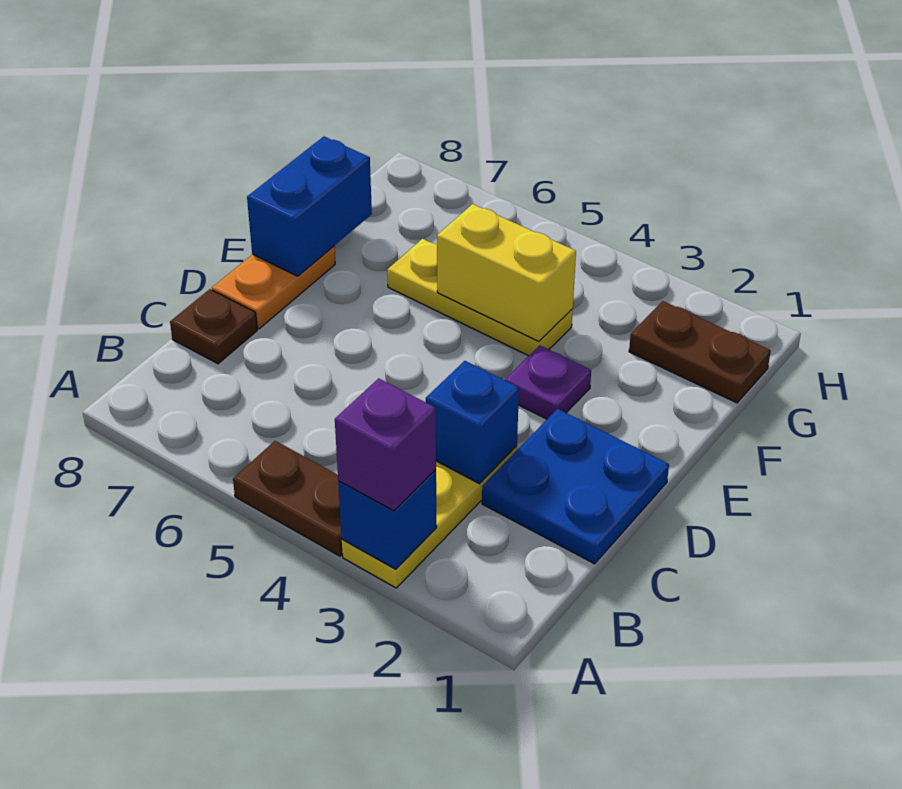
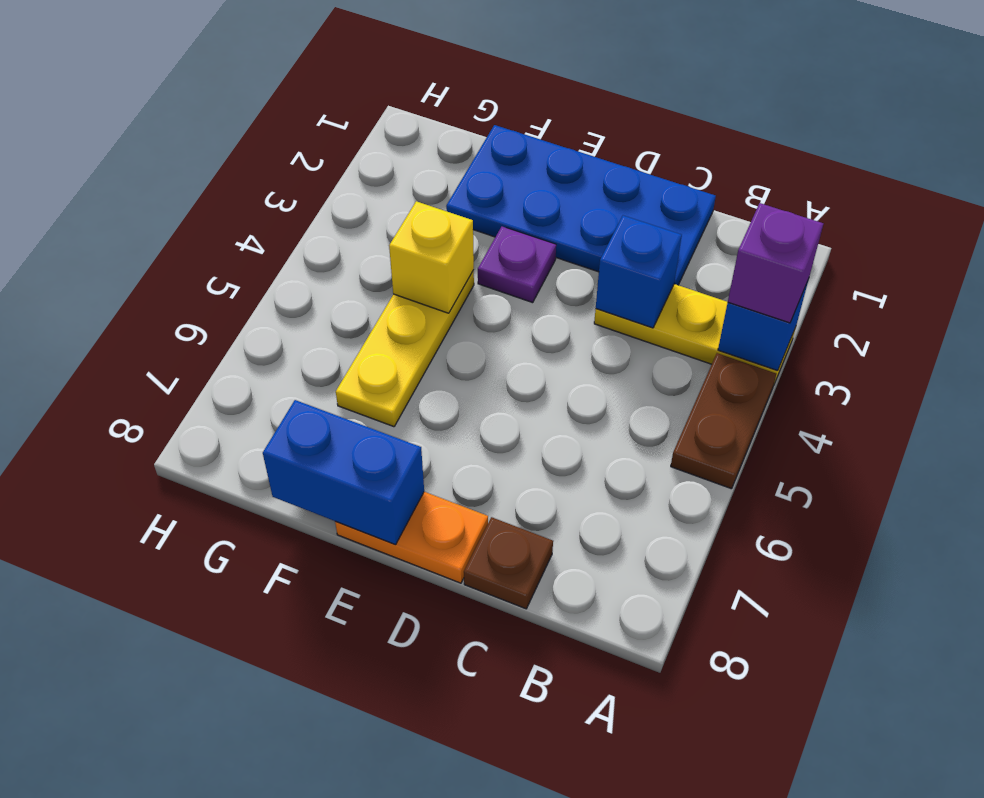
blue 2x2 plate [482,409,669,564] -> blue 2x4 plate [446,125,716,285]
yellow 1x2 brick [437,204,576,341] -> yellow 1x1 brick [389,201,474,313]
brown 1x2 plate [629,301,771,403] -> none

